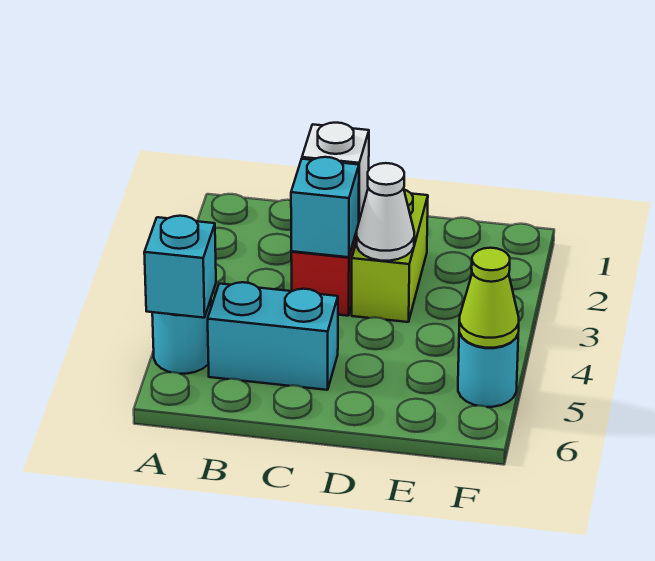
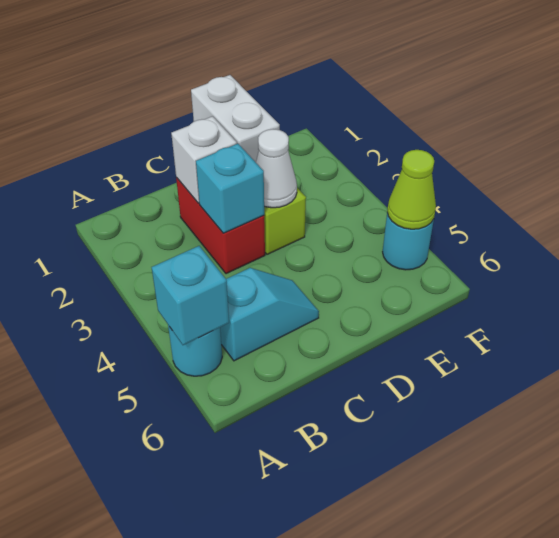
cyan 1x2 brick [208,282,338,390] -> cyan 1x2 slope [220,268,319,361]
none -> white 1x2 brick [191,75,280,162]

